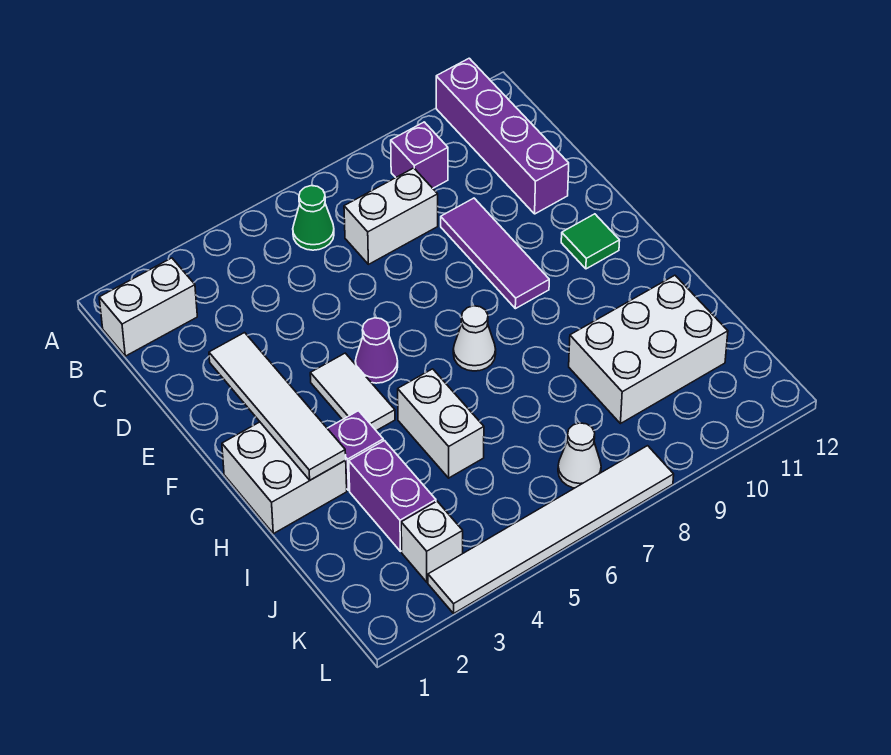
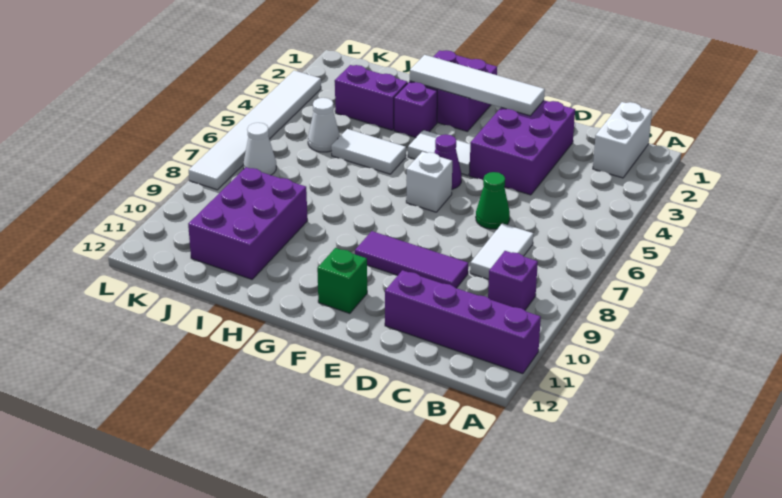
green 1x1 cone [293,186,334,250] -> green 1x1 cone moved to [476,172,510,229]
white 1x2 brick [344,168,438,264] -> white 1x2 tile [470,223,533,279]
none -> purple 2x3 brick [469,100,575,195]
green 1x1 tile [561,214,620,269] -> green 1x1 brick [317,248,367,314]
white 2x2 brick [222,422,347,534] -> purple 2x2 brick [410,50,497,132]
white 1x1 cone [453,306,496,371] -> white 1x1 cone moved to [308,98,340,152]
white 1x2 brick [398,369,484,478] -> white 1x2 tile [331,129,406,174]
white 2x3 brick [569,275,728,424] -> purple 2x3 brick [188,167,308,279]
white 1x1 brick [401,501,463,582] -> white 1x1 brick moved to [406,152,452,212]

